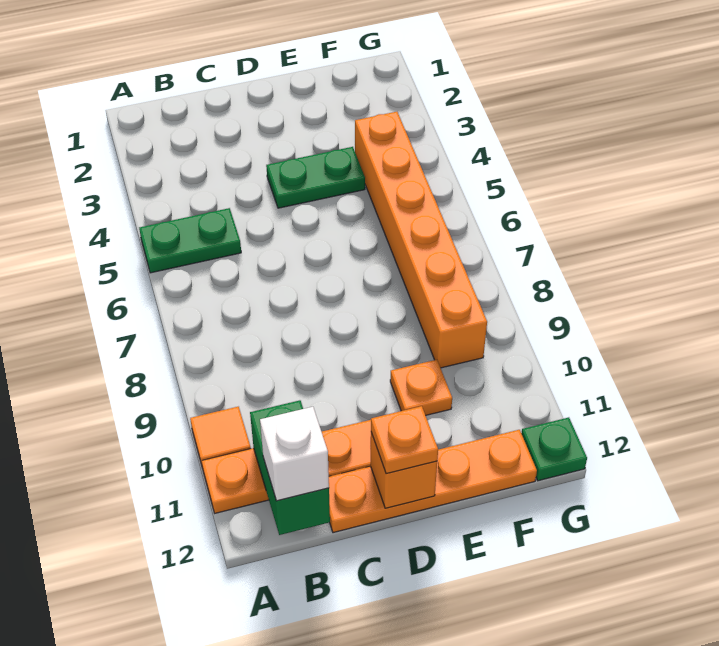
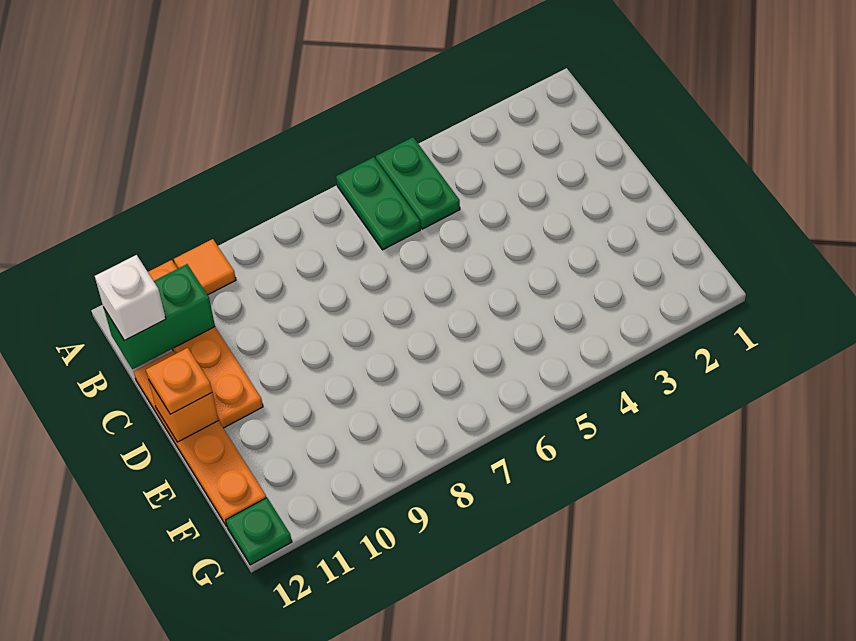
green 1x2 plate [266,147,365,208] -> green 1x2 plate moved to [336,157,420,250]
orange 1x1 plate [390,360,452,415] -> none
orange 1x6 brick [355,112,487,368] -> none

